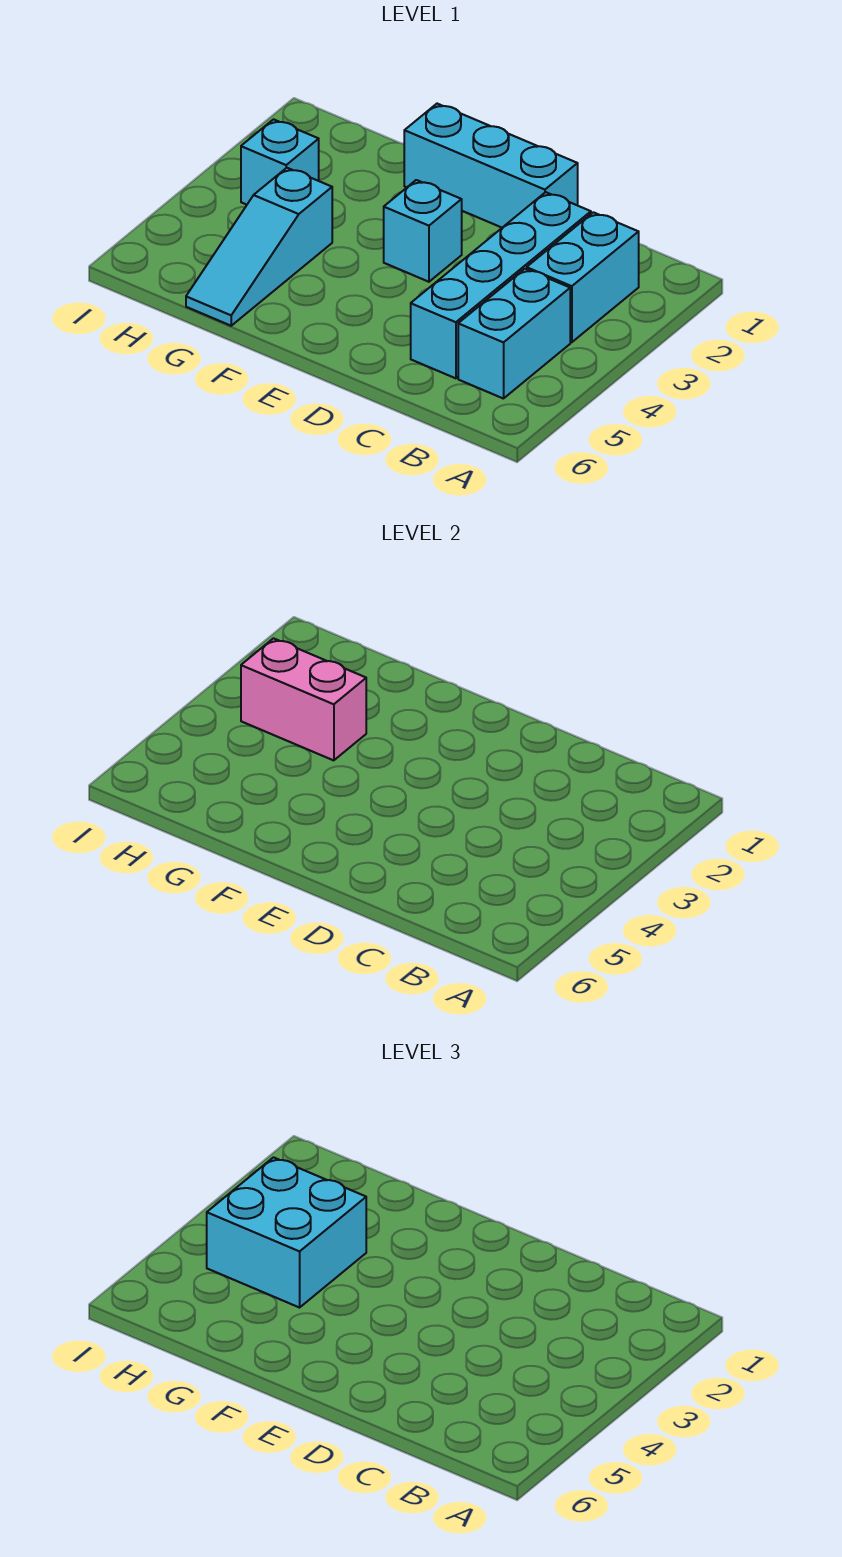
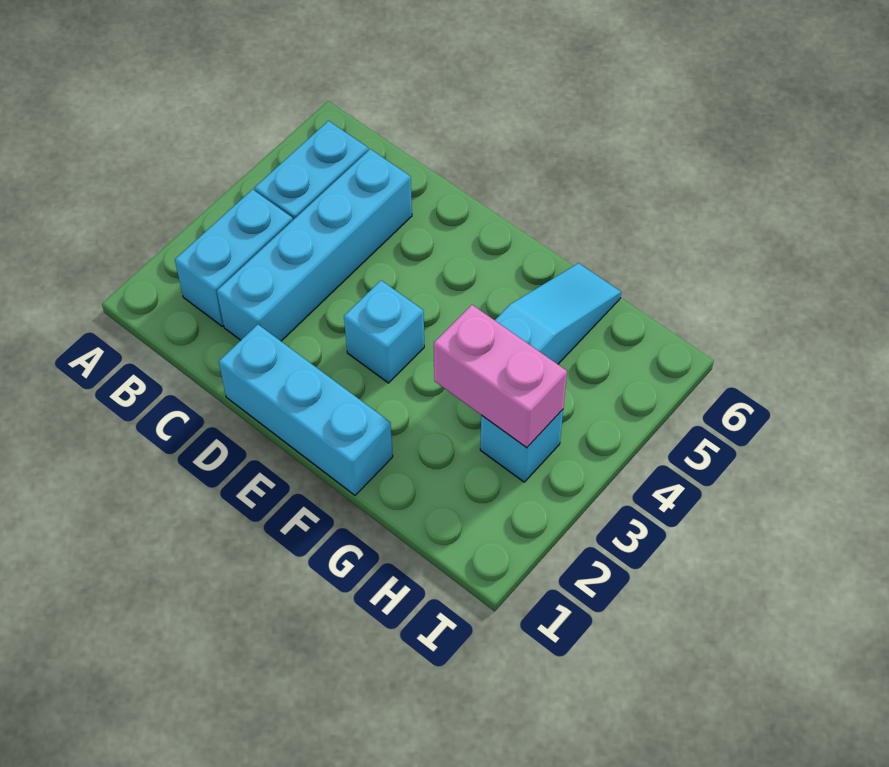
cyan 2x2 brick [207,1157,366,1308] -> none

